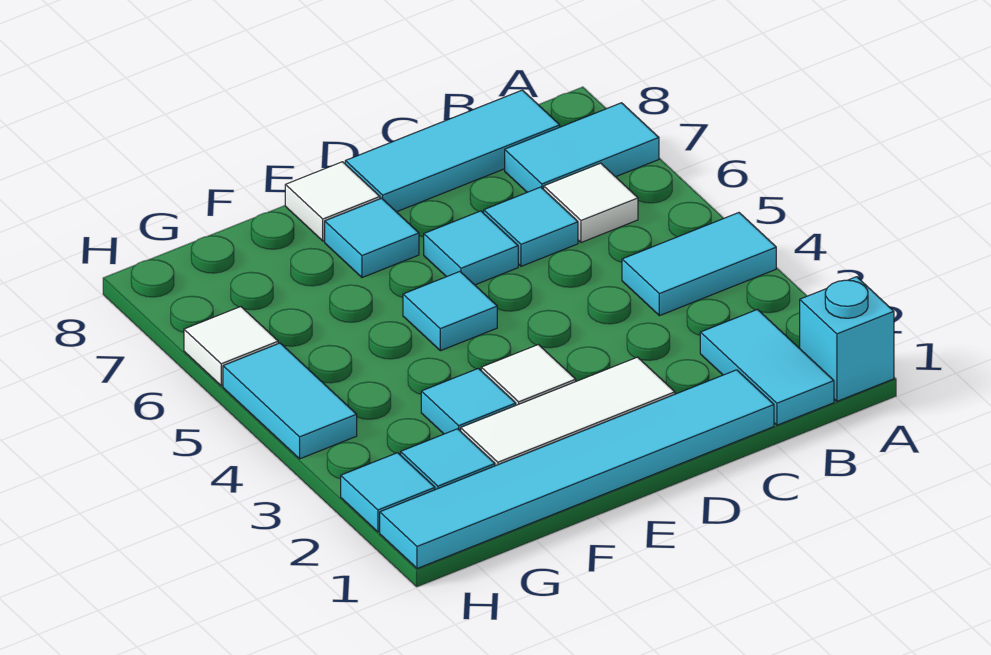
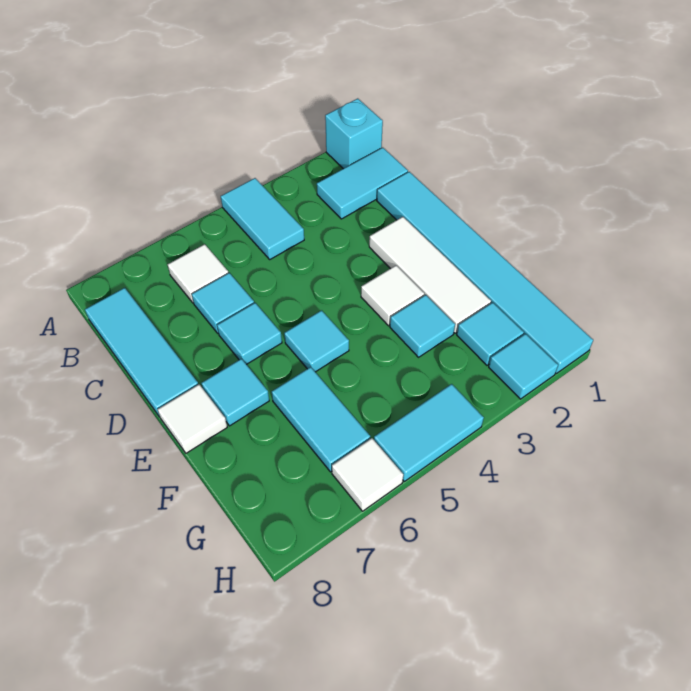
cyan 1x2 tile [505,103,659,192] -> cyan 1x2 tile moved to [272,367,370,472]

